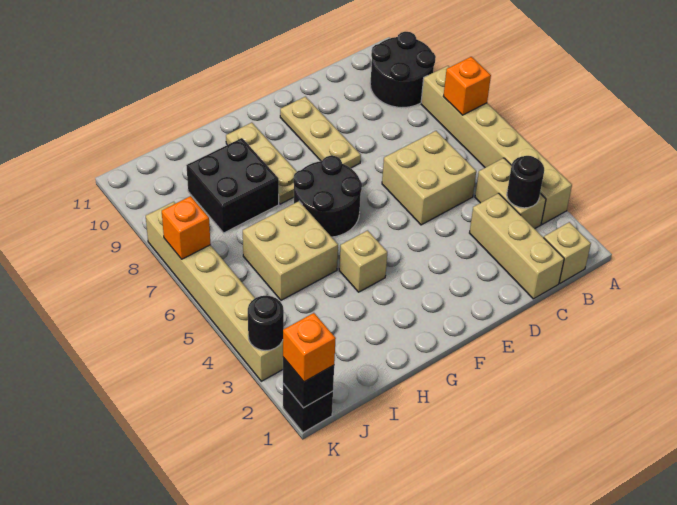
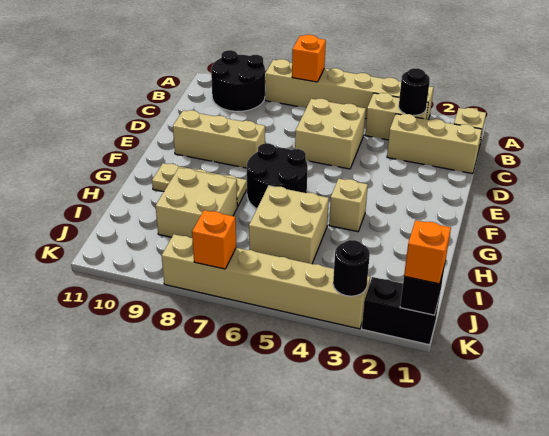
tan 1x3 plate [280,97,361,168] -> tan 1x3 brick [173,110,265,168]
black 2x2 brick [186,138,279,233] -> tan 2x2 brick [156,168,237,238]
black 1x1 brick [283,384,333,432] -> black 1x2 brick [362,277,440,345]

